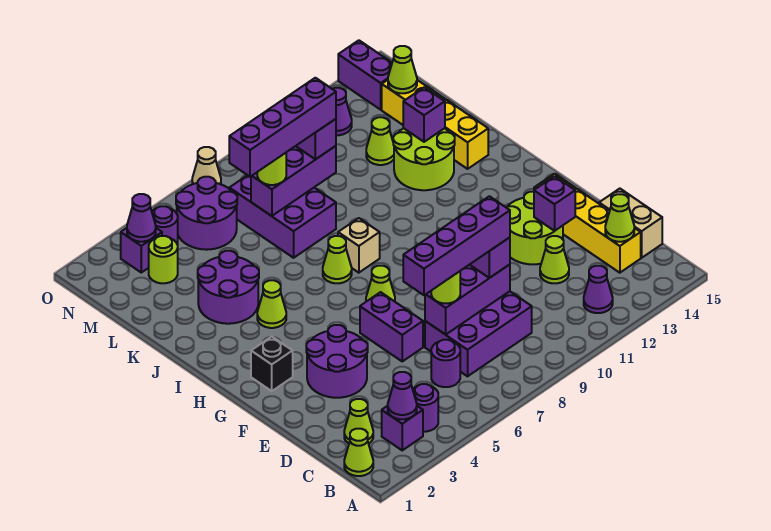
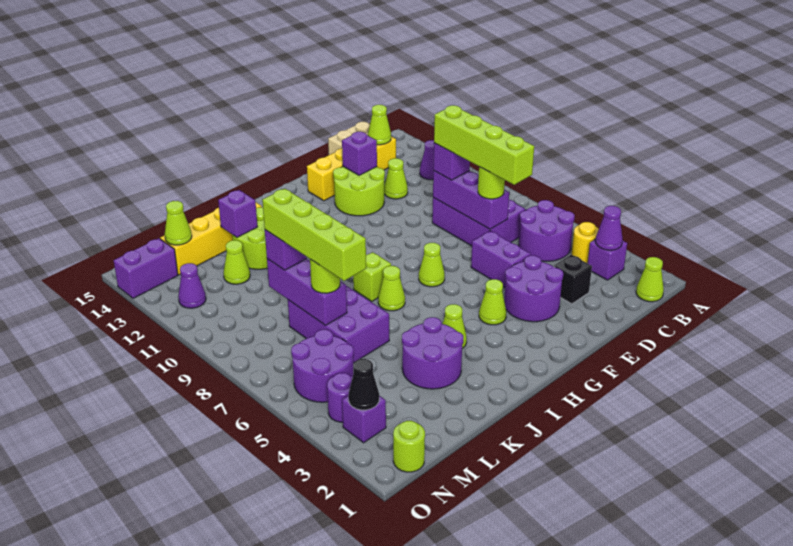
purple 1x1 round brick [413,384,438,432] -> yellow 1x1 round brick [572,222,599,263]
lime 1x1 cone [344,399,373,444] -> lime 1x1 cone moved to [479,279,506,325]
purple 1x1 round brick [431,340,460,387] -> purple 2x2 round brick [519,200,575,261]
purple 1x4 brick [403,196,510,295] -> lime 1x4 brick [434,105,534,185]
purple 1x2 brick [360,292,423,361] -> purple 1x2 brick turned to [471,231,530,287]
black 1x1 brick [251,337,293,391] -> black 1x1 brick moved to [554,254,592,304]
tan 1x1 brick [338,218,380,273] -> lime 1x1 brick [353,252,391,301]
purple 2x3 brick [229,175,336,258] -> purple 2x3 brick turned to [288,286,389,363]
purple 1x4 brick [229,78,336,177] -> lime 1x4 brick [262,189,366,281]
lime 1x1 round brick [149,236,178,283] -> lime 1x1 round brick moved to [393,421,425,472]
purple 1x1 cone [127,194,156,242] -> black 1x1 cone [348,359,379,410]
tan 1x1 cone [192,147,221,184] -> none

